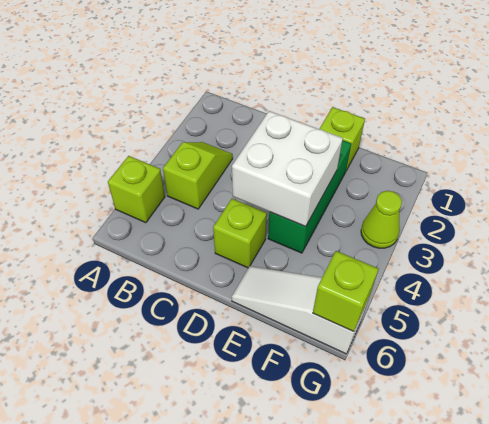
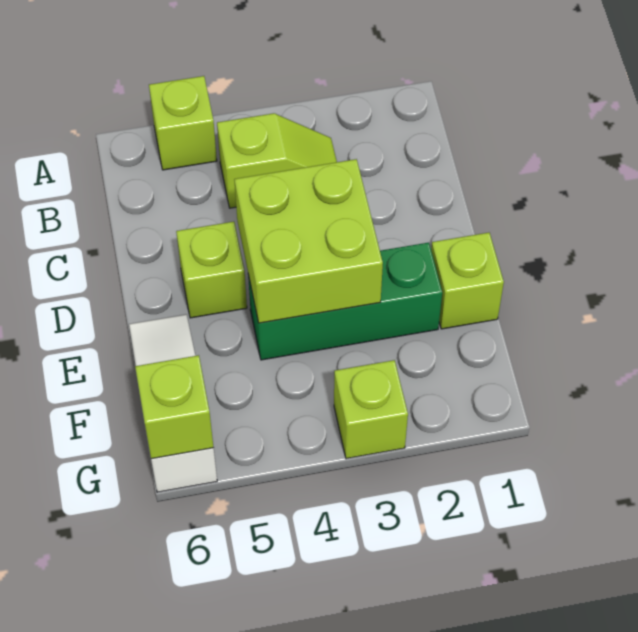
white 2x2 brick [232,111,343,227] -> lime 2x2 brick [234,159,383,323]
lime 1x1 cone [361,191,402,248] -> lime 1x1 brick [334,360,408,459]

